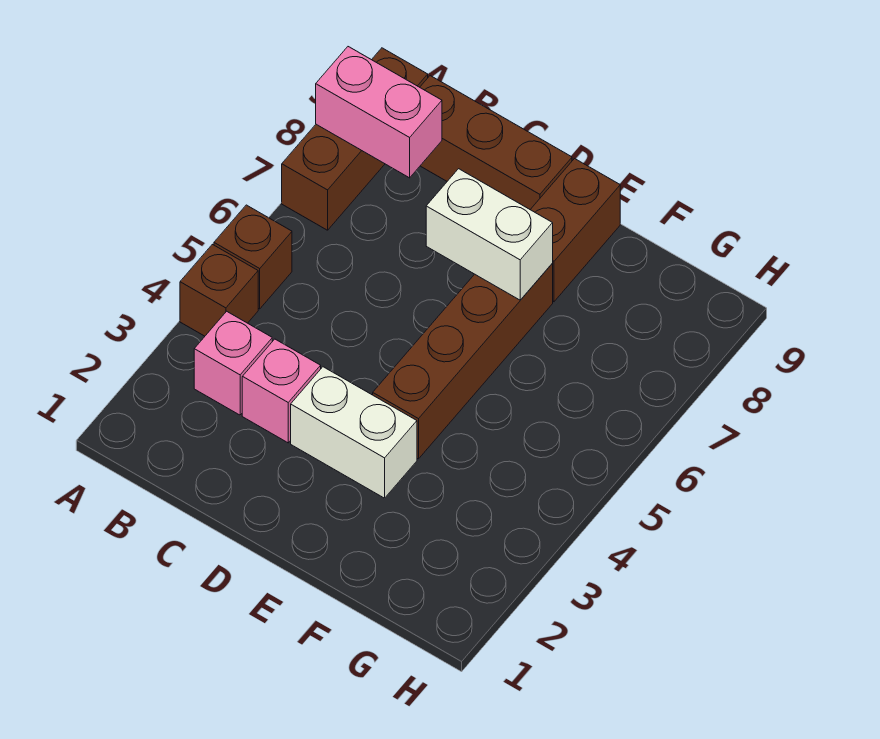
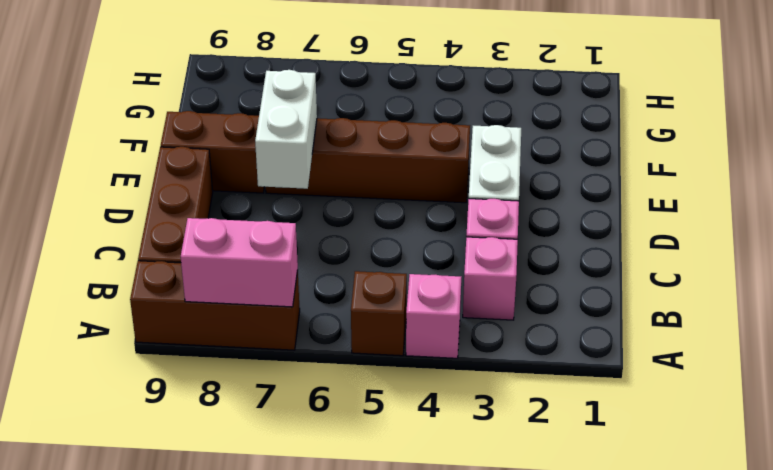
brown 1x1 brick [180,244,258,336] -> pink 1x1 brick [406,274,461,358]
pink 1x2 brick [316,47,442,178] -> pink 1x2 brick turned to [181,218,298,307]

